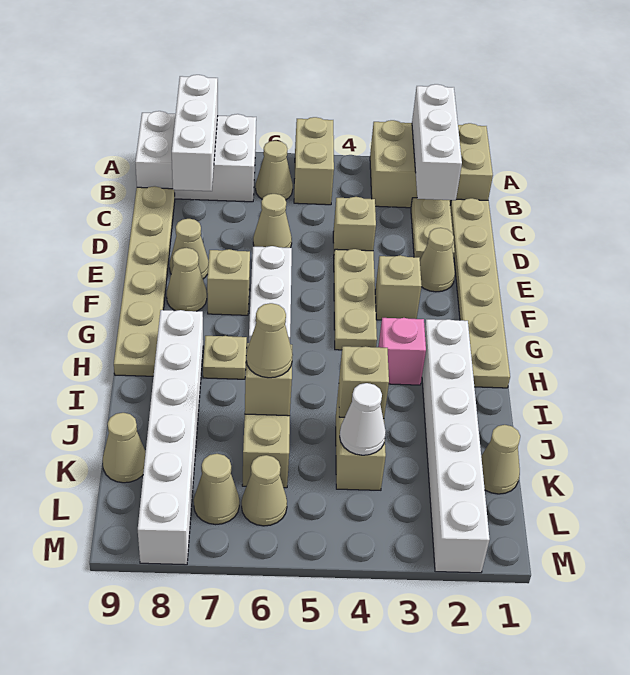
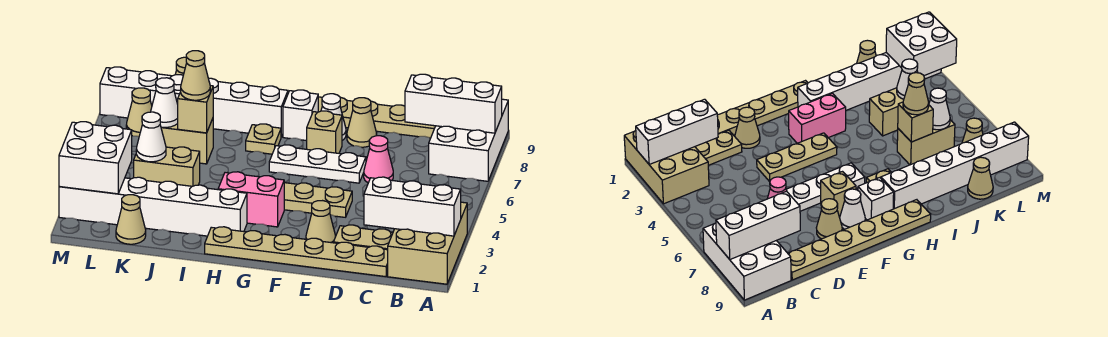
tan 1x2 brick [294,117,334,205] -> none
tan 1x1 cone [256,141,293,200] -> none
tan 1x1 brick [333,197,376,251] -> none
tan 1x1 cone [253,194,292,248] -> pink 1x1 cone [364,136,393,183]
tan 1x1 brick [375,255,422,320] -> none
tan 1x1 cone [167,248,207,311] -> white 1x1 cone [321,94,346,140]
none -> white 1x1 brick [283,90,318,141]
pink 1x1 brick [378,318,426,385] -> pink 1x2 brick [218,172,284,227]
tan 1x1 brick [339,346,389,419] -> none
none -> white 1x1 cone [151,78,178,127]
none -> white 2x2 brick [59,122,132,194]
tan 1x1 cone [242,455,287,526] -> none

